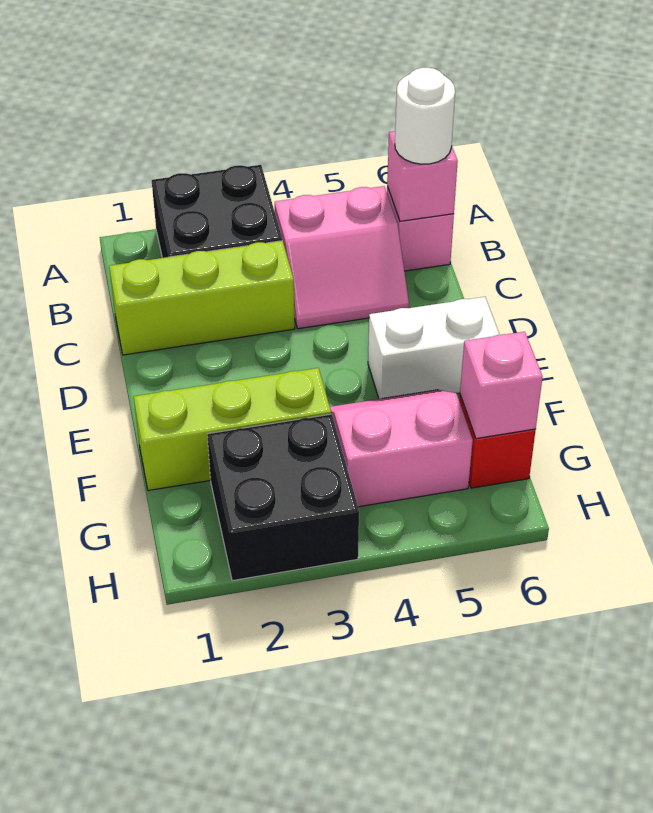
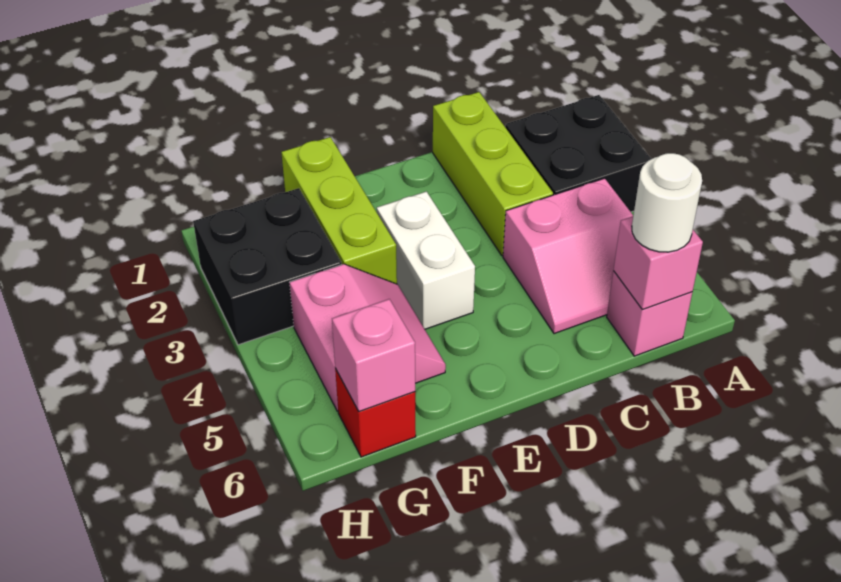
pink 2x2 slope [275,186,409,329] -> pink 2x2 slope turned to [503,178,633,334]
white 1x2 brick [368,297,500,399] -> white 1x2 brick moved to [377,191,475,329]

